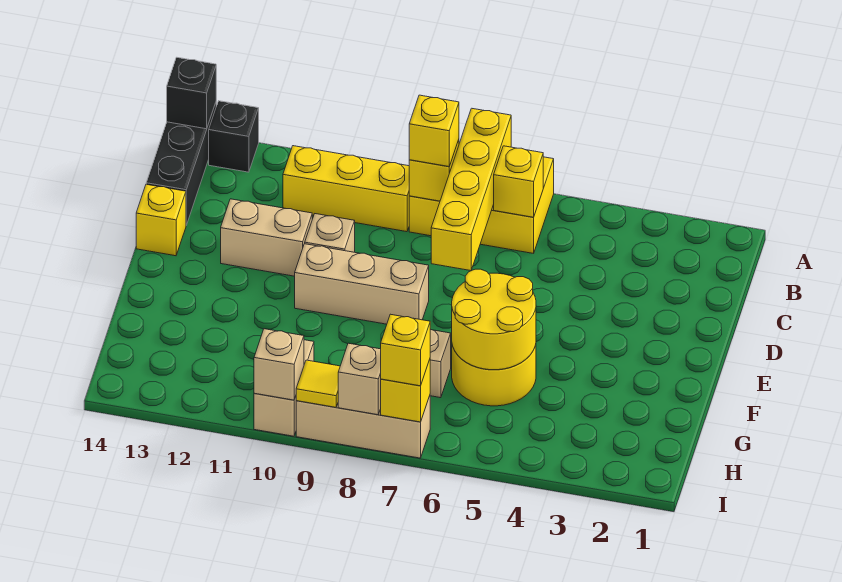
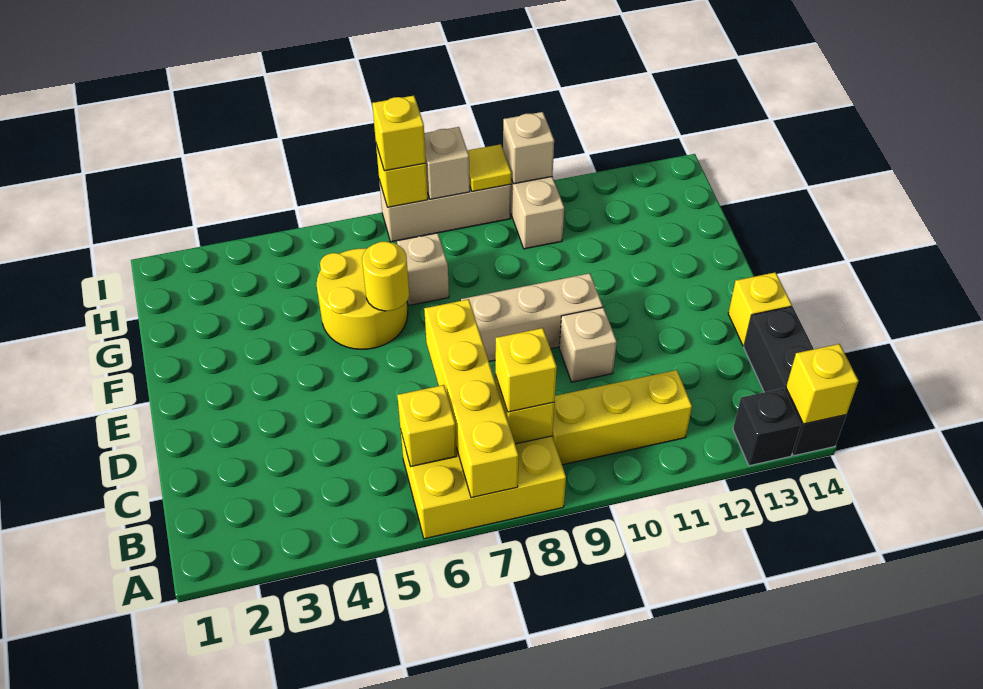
black 1x1 brick [167,57,216,129] -> yellow 1x1 brick [786,344,859,424]
tan 1x2 brick [221,199,312,276] -> none
yellow 2x2 round brick [452,269,536,370] -> yellow 1x1 round brick [362,242,409,311]

